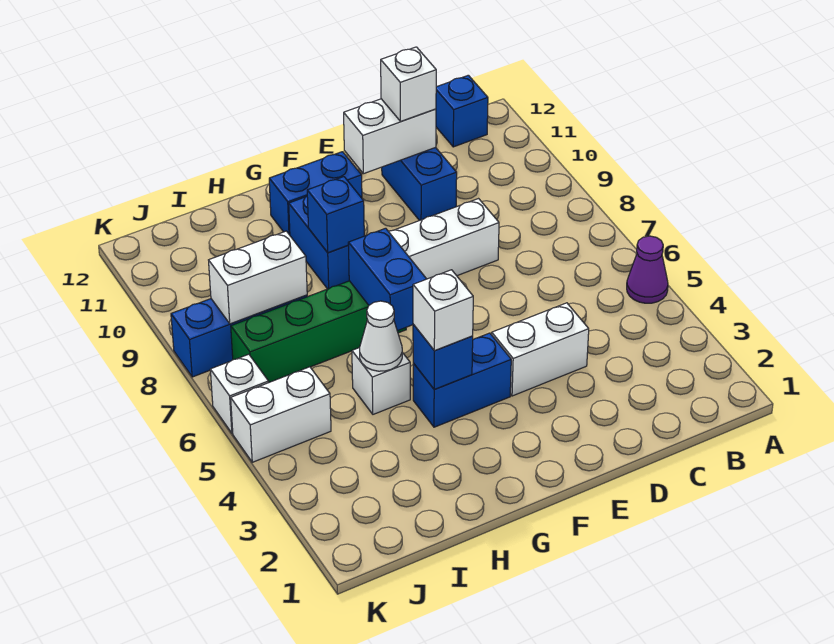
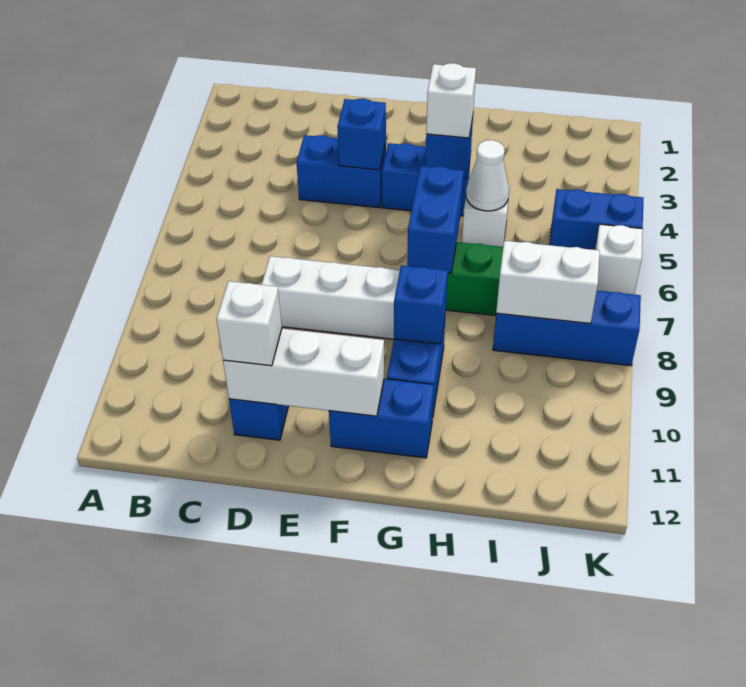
purple 1x1 cone [627,236,668,303] -> none
blue 1x1 brick [436,75,488,147] -> blue 1x1 brick moved to [337,98,386,170]
white 1x2 brick [492,303,589,396] -> blue 1x2 brick [296,135,386,208]
white 1x2 brick [344,99,436,174] -> white 1x3 brick [223,329,384,416]
white 1x2 brick [231,367,331,462] -> blue 1x2 brick [550,189,643,250]

